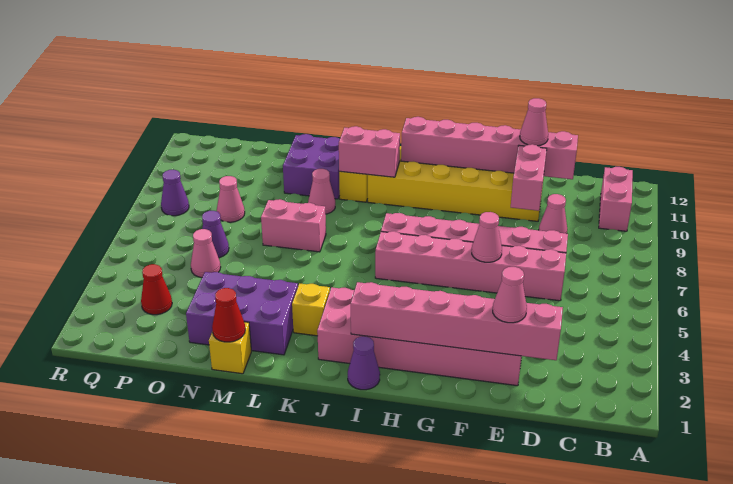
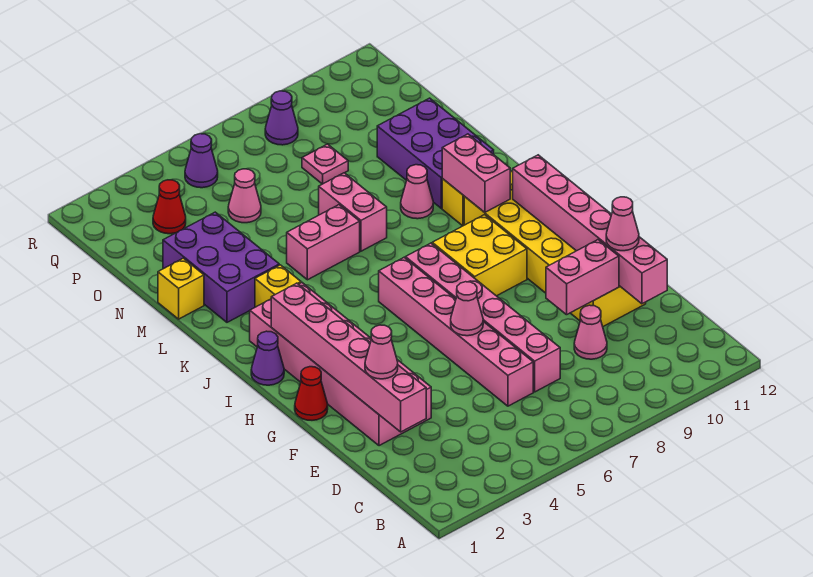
pink 1x2 brick [599,167,633,231] -> pink 1x2 brick moved to [287,205,360,280]
none -> yellow 2x2 brick [432,215,527,296]
purple 2x2 brick [283,134,340,199] -> purple 2x3 brick [377,98,494,209]
red 1x1 cone [212,288,245,342] -> red 1x1 cone moved to [295,367,328,420]
purple 1x1 cone [202,211,229,258] -> purple 1x1 cone moved to [185,134,218,188]
pink 1x1 cone [217,176,245,222] -> pink 1x1 plate [302,144,348,184]

